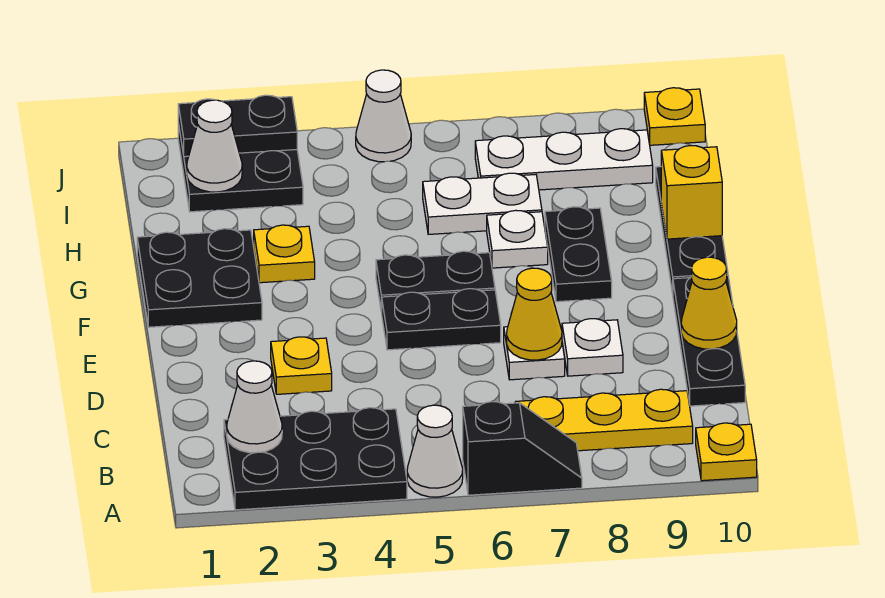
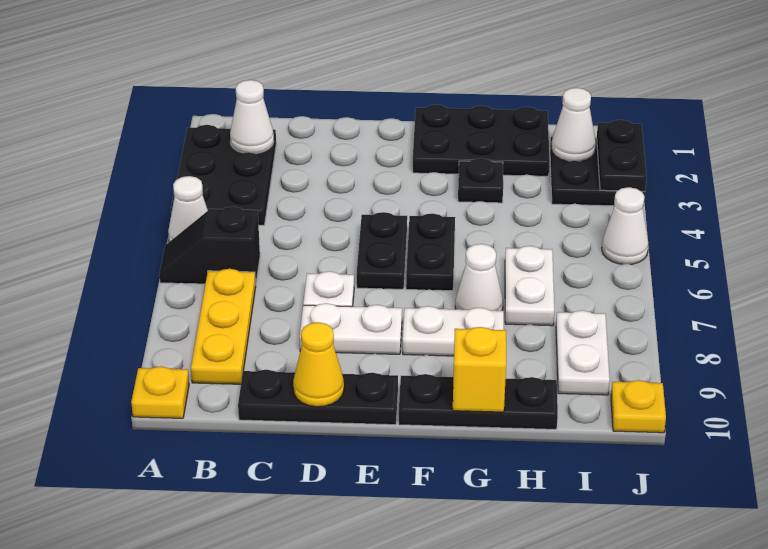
black 1x2 slope [463,402,582,495] -> black 1x2 slope turned to [159,207,260,284]
yellow 1x1 plate [271,337,332,394] -> none
yellow 1x1 cone [507,268,562,360] -> none
white 1x1 plate [562,319,623,376] -> white 1x2 plate [300,303,402,354]
black 2x2 plate [137,229,262,327] -> black 2x3 plate [413,105,550,176]
black 1x2 plate [545,207,612,302] -> white 1x2 plate [403,306,504,356]
yellow 1x1 plate [254,225,315,283] -> black 1x1 plate [458,158,503,203]
white 1x1 plate [487,210,548,268] -> white 1x1 cone [455,244,503,311]
white 1x3 plate [475,129,653,190] -> white 1x2 plate [556,310,610,395]

